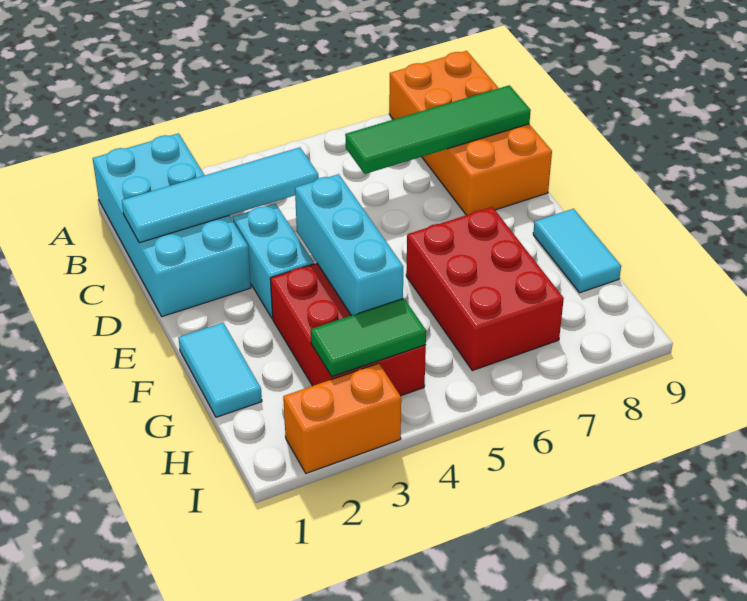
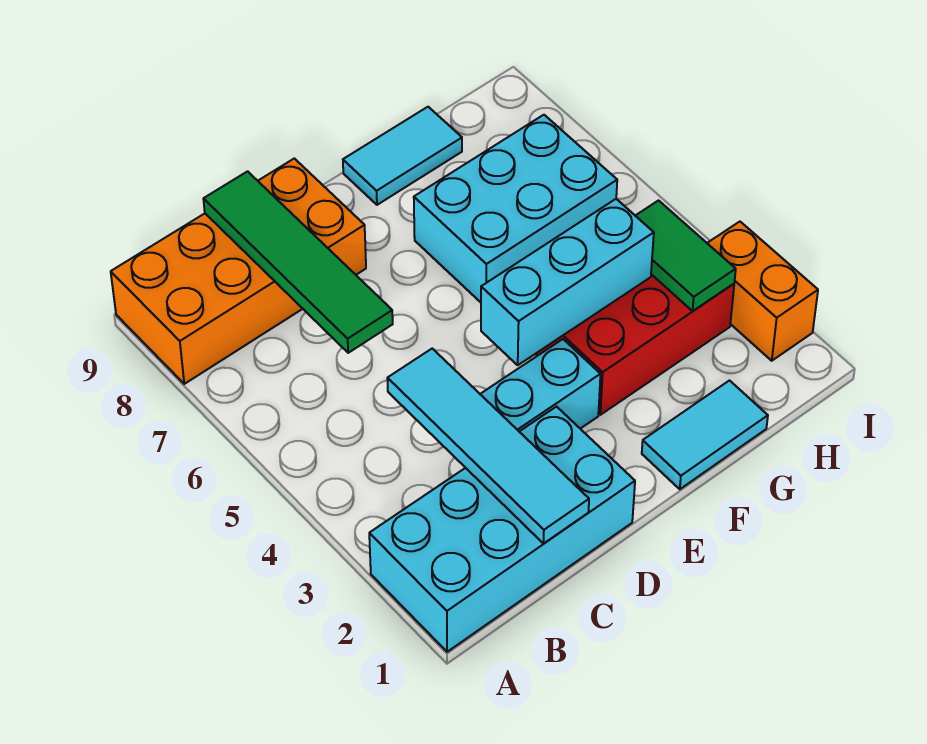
red 2x3 brick [406,207,564,371] -> cyan 2x3 brick [414,115,617,302]

